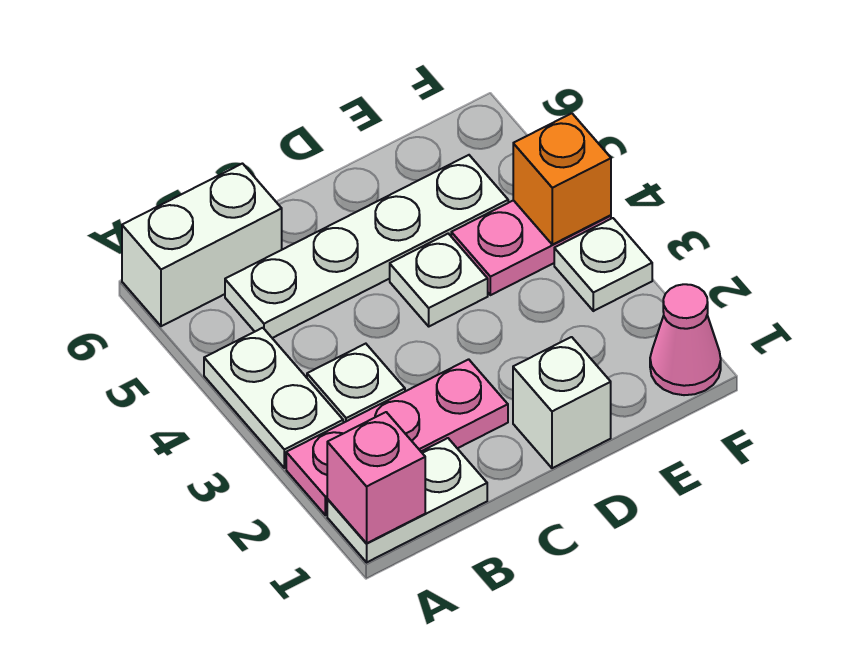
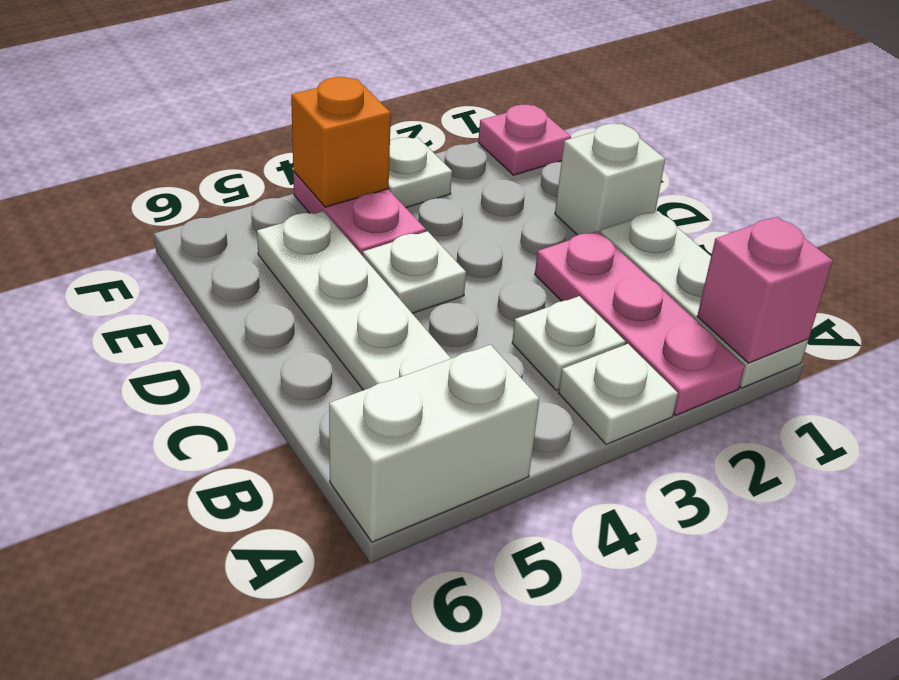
white 1x2 plate [327,438,487,562] -> white 1x3 plate [600,211,808,388]
white 1x2 plate [204,328,343,468] -> white 1x1 plate [559,344,678,445]
white 1x2 brick [122,164,282,326] -> white 1x2 brick turned to [329,345,539,542]
pink 1x1 cone [650,284,721,395] -> pink 1x1 plate [478,105,571,175]

